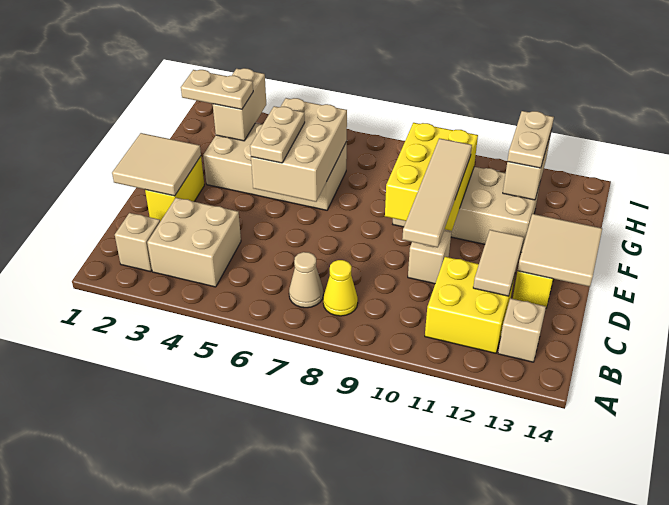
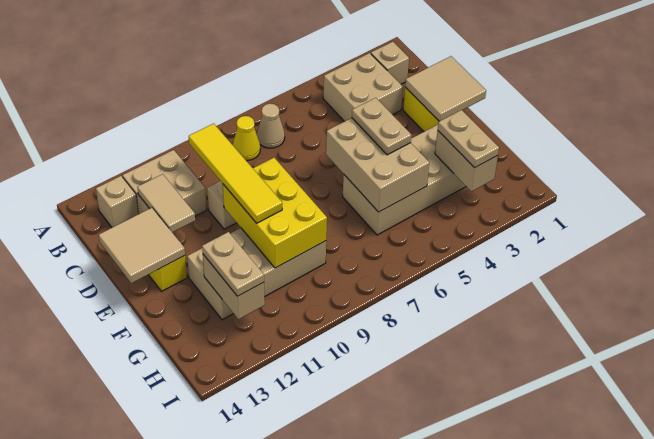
yellow 2x2 brick [425,257,515,353] -> tan 2x2 brick [123,150,207,216]
tan 1x4 tile [402,138,472,247] -> yellow 1x4 tile [189,123,282,223]
tan 1x2 plate [181,70,253,109] -> tan 1x2 plate turned to [438,110,499,168]

